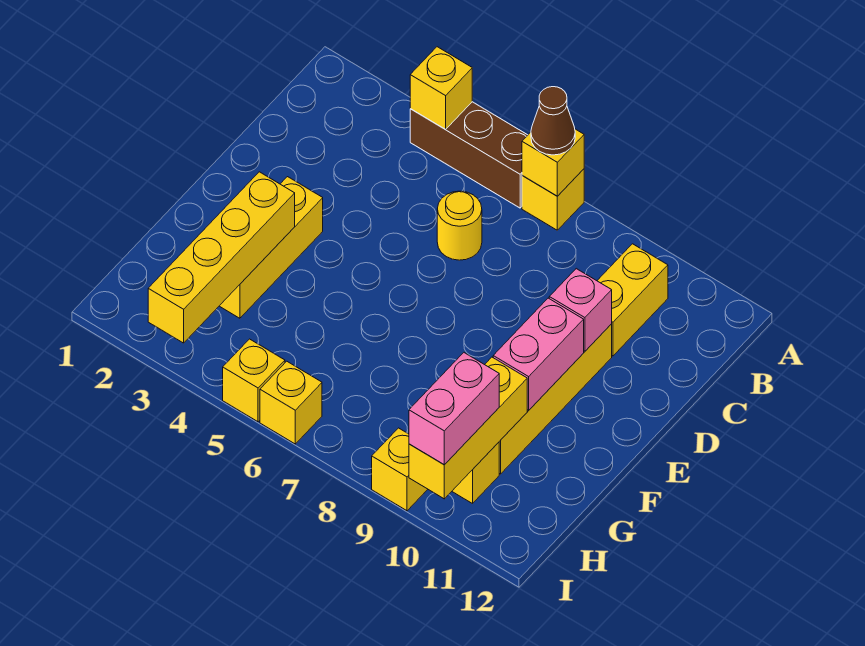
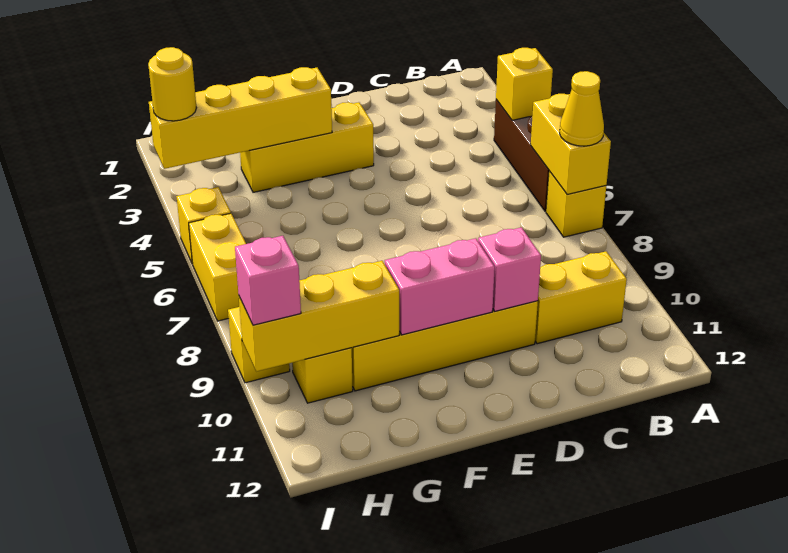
yellow 1x1 brick [522,129,584,196] -> yellow 1x2 brick [531,94,611,194]
brown 1x1 cone [531,87,575,155] -> yellow 1x1 cone [560,71,604,146]
yellow 1x1 round brick [437,191,482,260] -> yellow 1x1 round brick moved to [148,47,196,121]
pink 1x2 brick [409,353,499,465] -> pink 1x1 brick [235,236,301,325]
yellow 1x1 brick [260,361,322,444] -> yellow 1x2 brick [189,213,246,321]

